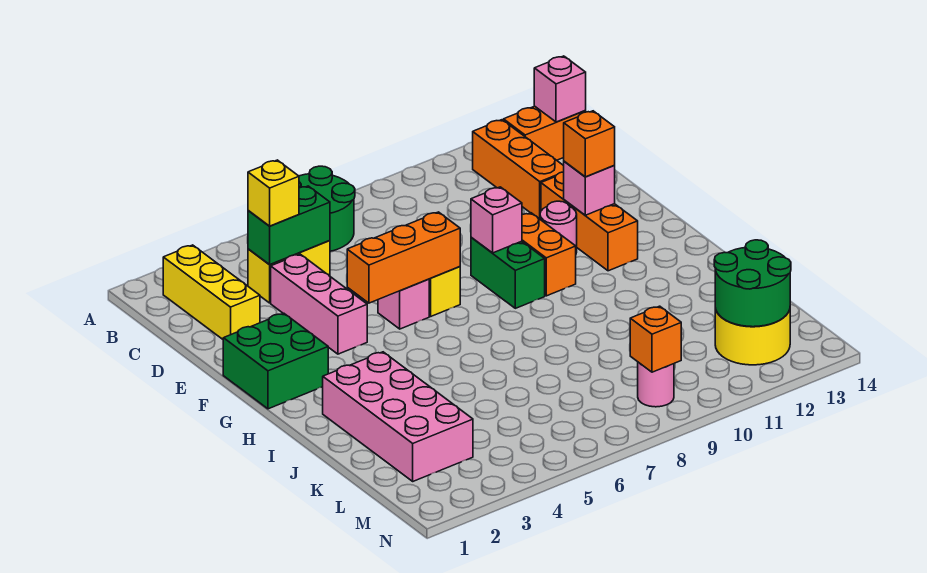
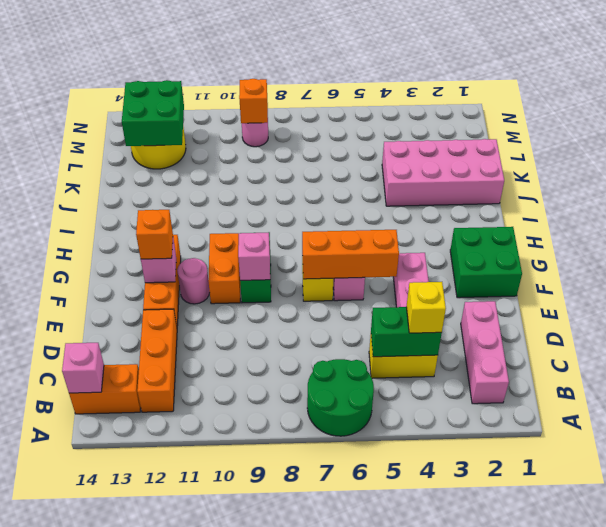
yellow 1x3 brick [163,245,260,339] -> pink 1x3 brick [461,301,509,404]
pink 2x4 brick [323,352,473,481] -> pink 2x4 brick turned to [382,139,504,206]
green 2x2 round brick [714,240,791,327] -> green 2x2 brick [122,80,184,146]

